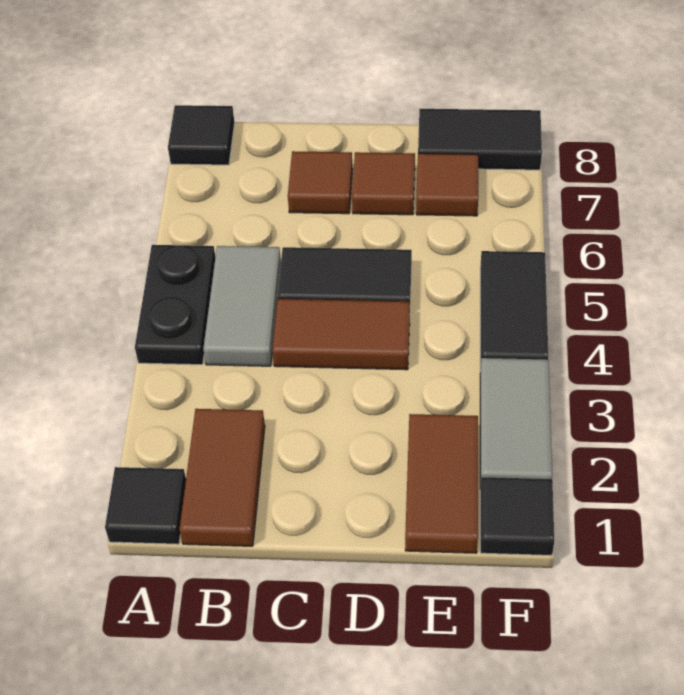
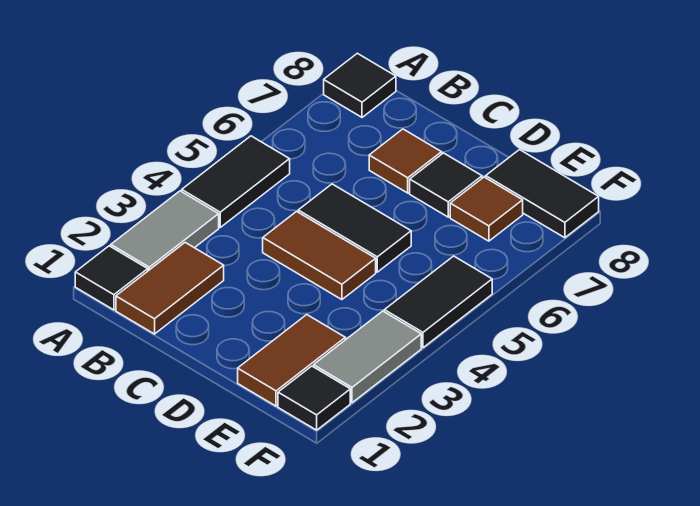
black 1x2 plate [135,245,215,365] -> black 1x2 tile [182,136,290,227]
grey 1x2 tile [203,246,281,366] -> grey 1x2 tile moved to [111,191,219,271]
brown 1x1 tile [352,152,415,215] -> black 1x1 tile [410,153,482,217]

